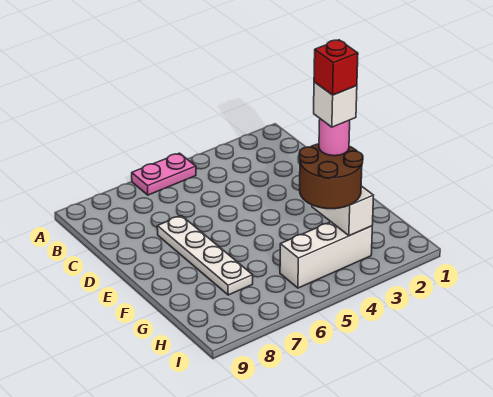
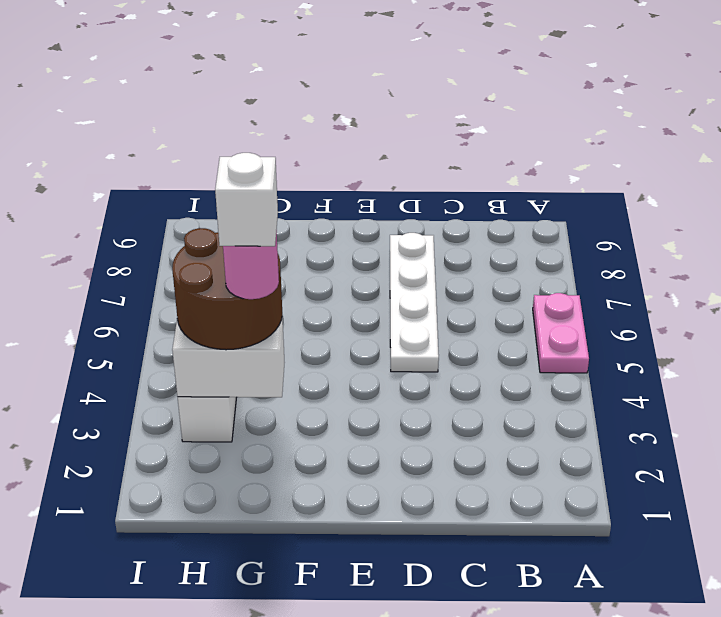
white 1x4 plate [157,216,253,295] -> white 1x4 plate turned to [390,233,439,372]
red 1x1 brick [314,40,358,95] -> none

